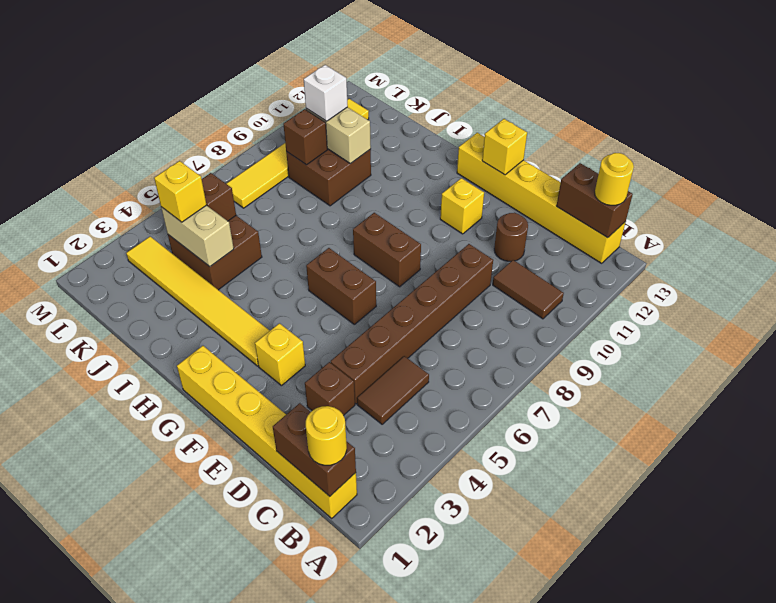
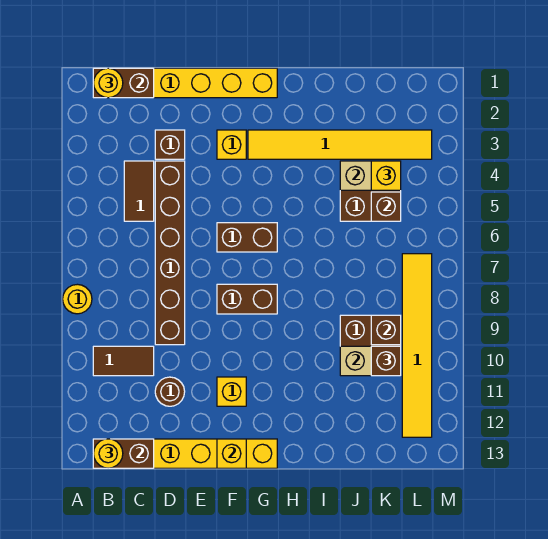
none -> yellow 1x1 round brick [63,284,92,314]
white 1x1 brick [304,65,348,121] -> brown 1x1 brick [371,346,401,376]

